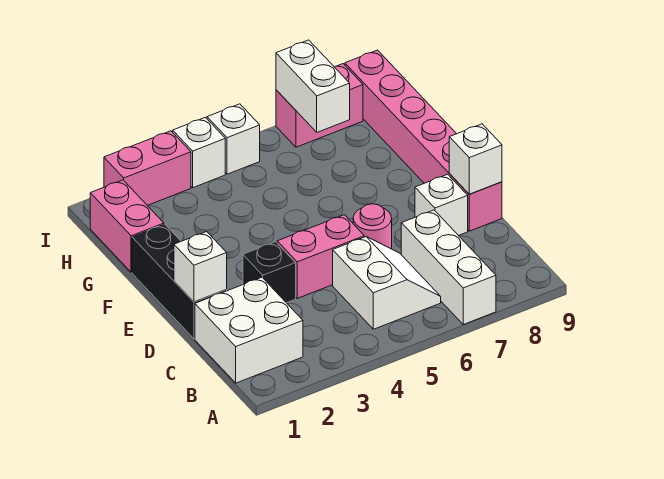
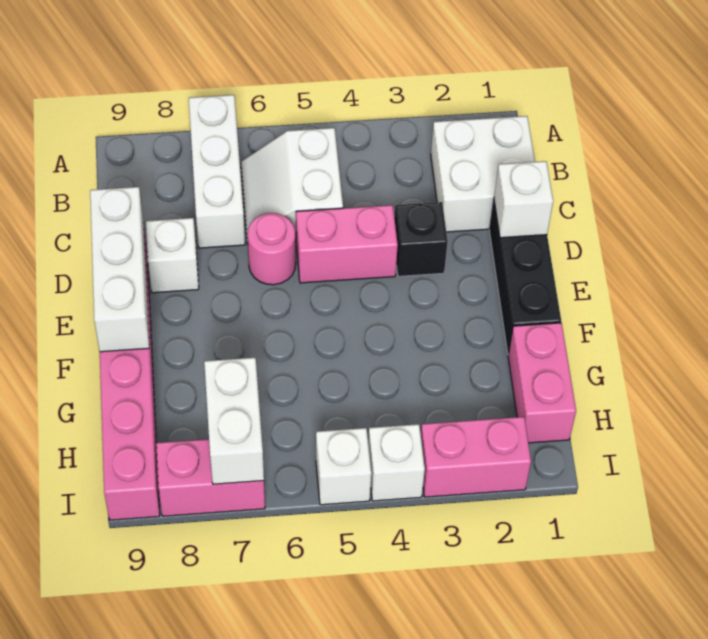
white 1x1 brick [449,124,502,194] -> white 1x3 brick [90,187,149,352]

